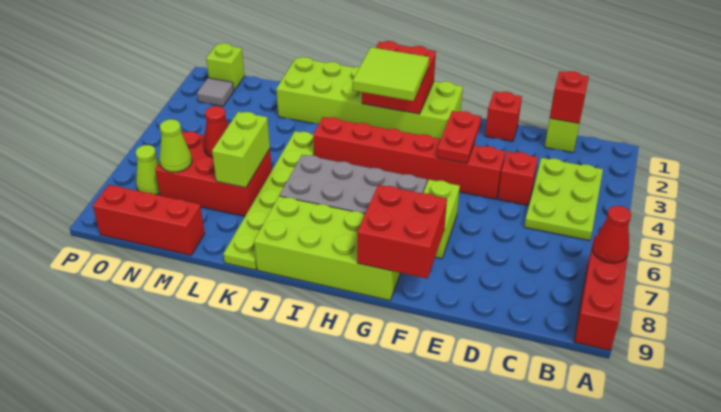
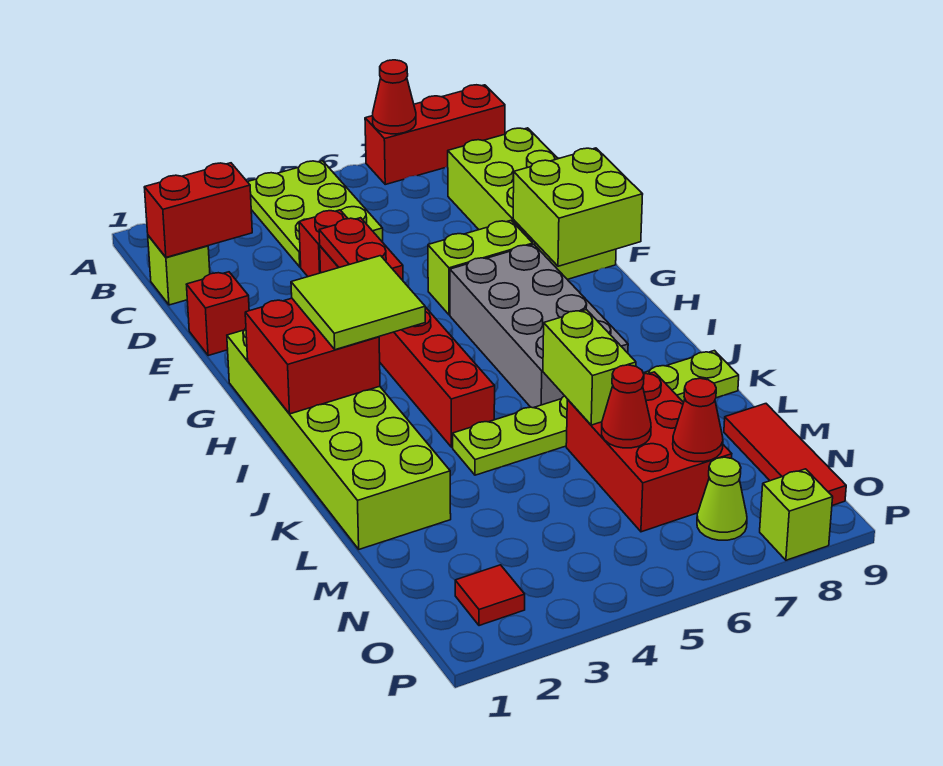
lime 2x3 plate [524,158,603,241] -> lime 2x3 plate turned to [248,161,383,267]
red 1x1 brick [550,71,589,123] -> red 1x2 brick [144,163,252,257]
red 1x2 plate [437,111,481,163] -> red 1x2 plate turned to [319,218,403,280]
red 2x2 brick [357,185,447,279] -> lime 2x2 brick [513,148,643,266]
lime 2x4 brick [254,196,401,301] -> lime 2x4 brick moved to [448,128,616,279]
lime 1x2 brick [212,112,270,188] -> lime 1x2 brick turned to [543,310,636,425]
red 1x3 brick [93,185,205,255] -> red 1x3 tile [724,404,846,506]
lime 1x1 cone [160,119,192,172] -> red 1x1 cone [673,378,723,462]
lime 1x1 brick [206,43,245,90] -> lime 1x1 brick moved to [760,469,833,560]
grey 1x1 tile [197,78,234,106] -> red 1x1 tile [455,565,525,626]

